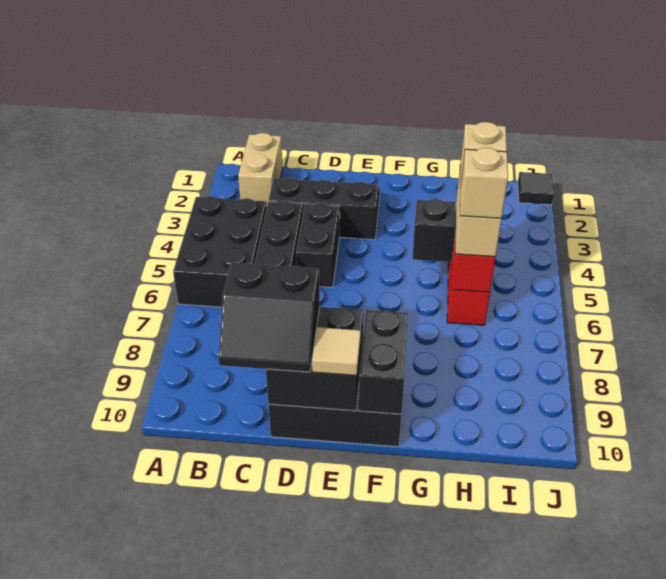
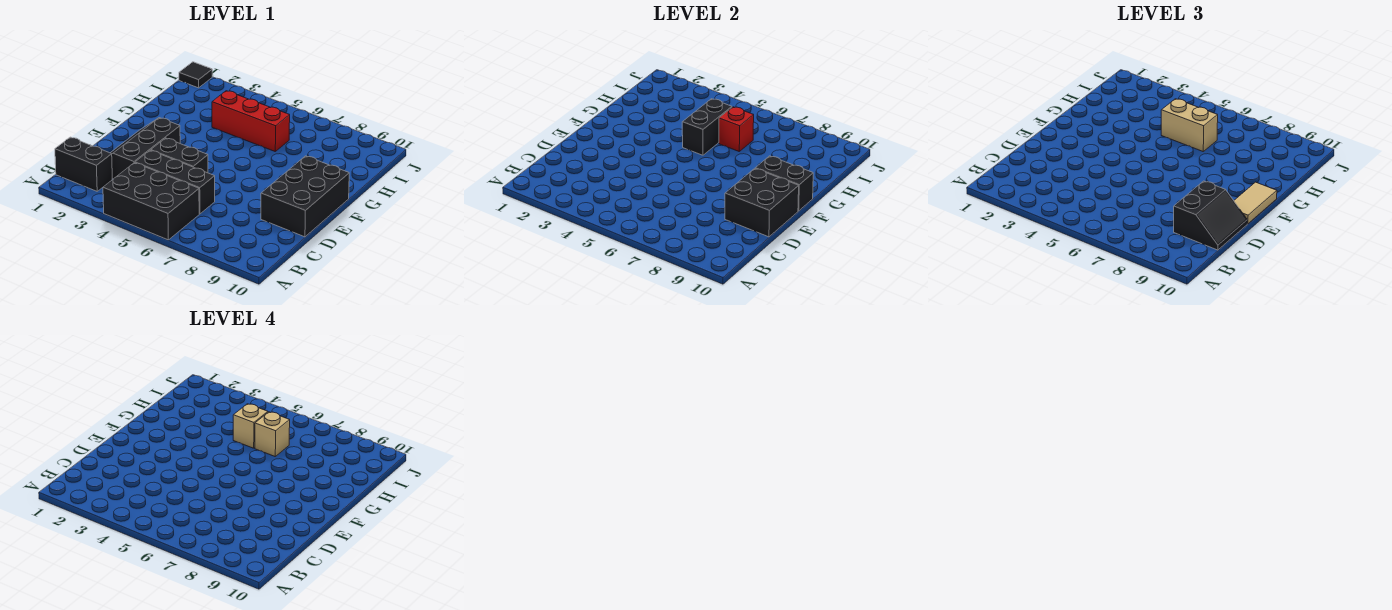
tan 1x2 brick [238,133,283,205] -> black 1x2 brick [55,137,112,191]
tan 1x1 tile [312,327,361,375] -> tan 1x2 tile [1234,182,1277,224]

